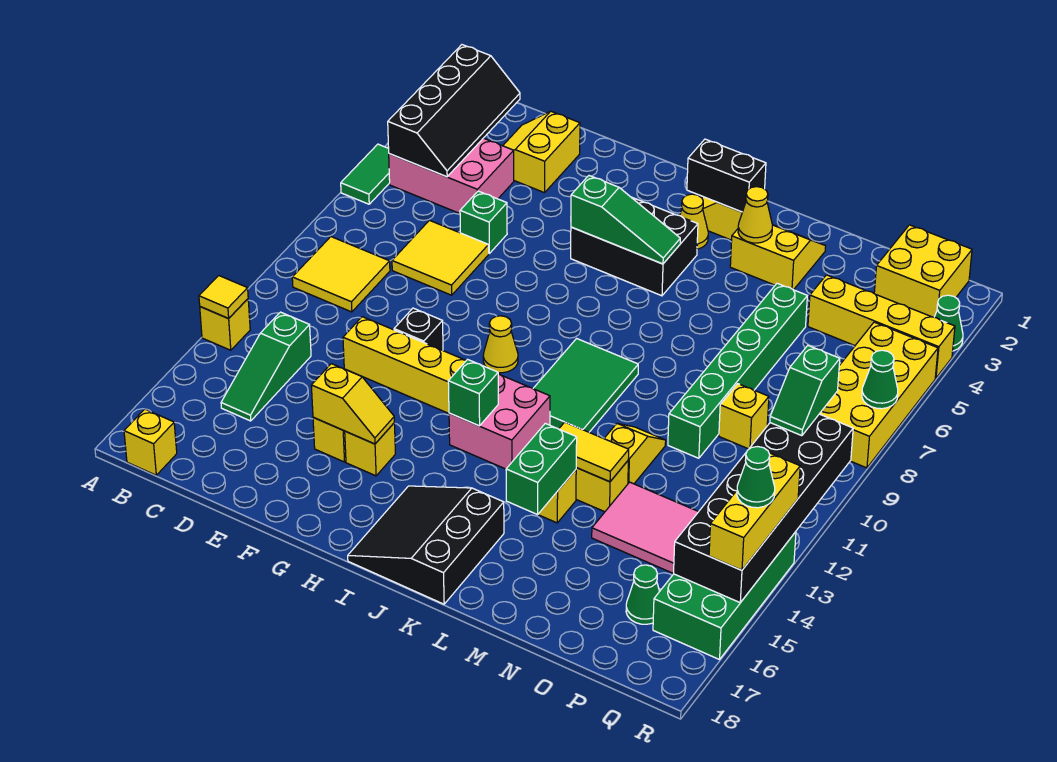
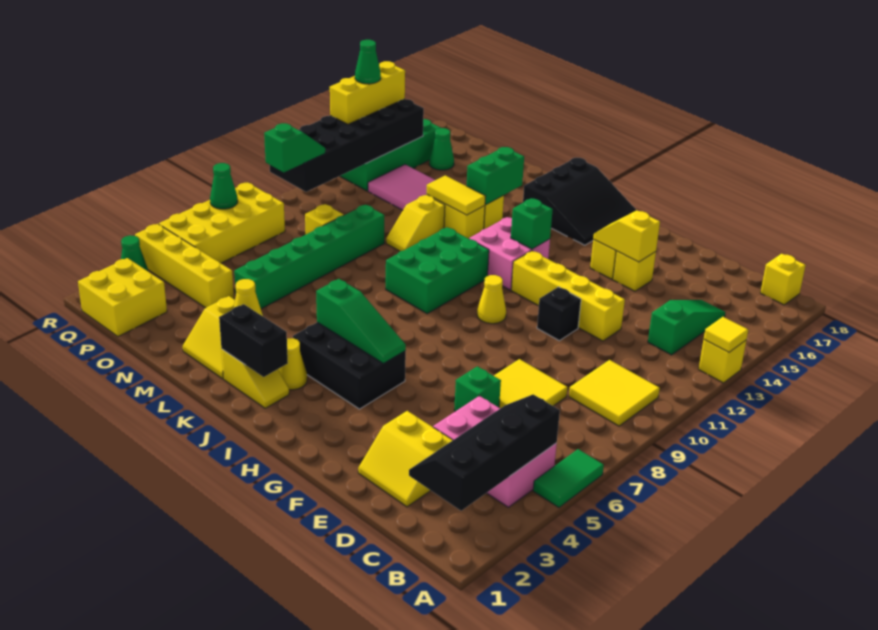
yellow 2x2 slope [503,111,580,193] -> yellow 2x2 slope turned to [358,411,453,507]
green 1x3 slope [571,176,680,264] -> green 1x3 slope turned to [316,279,406,363]
green 2x3 tile [533,339,638,432] -> green 2x3 brick [386,227,489,314]

